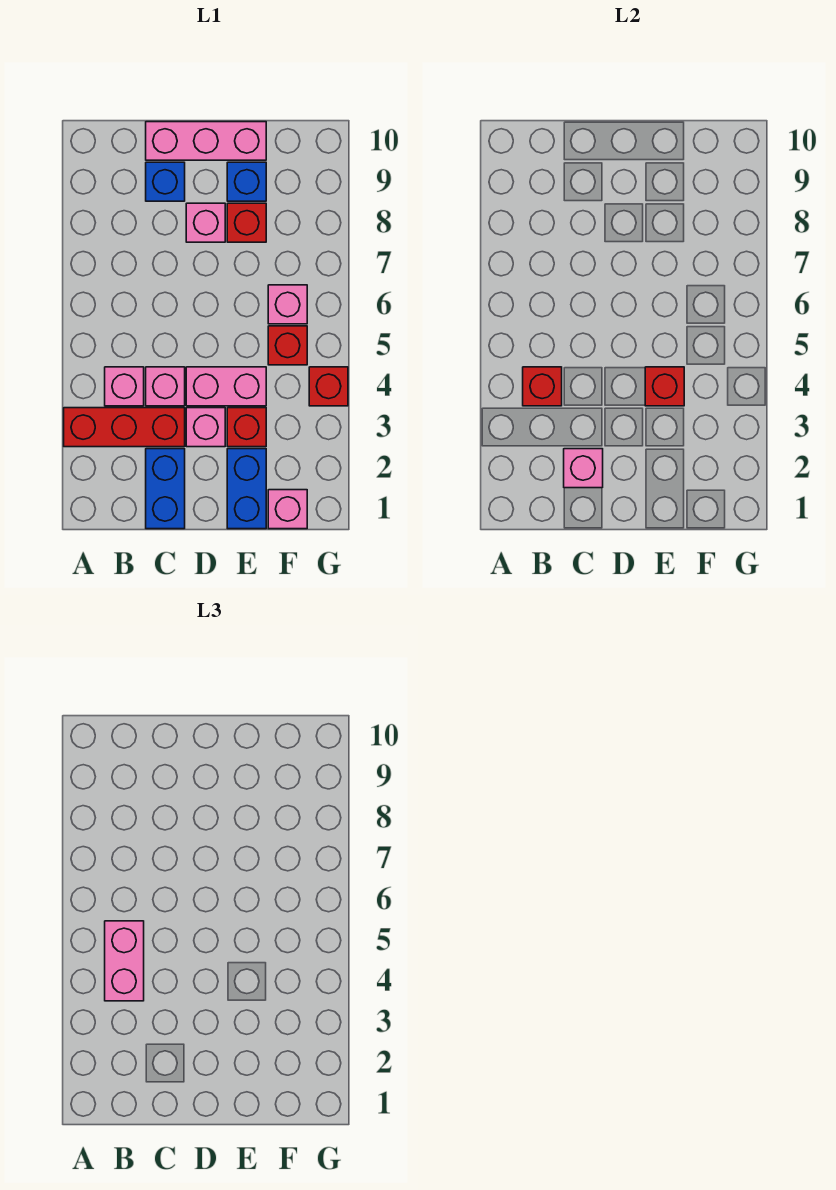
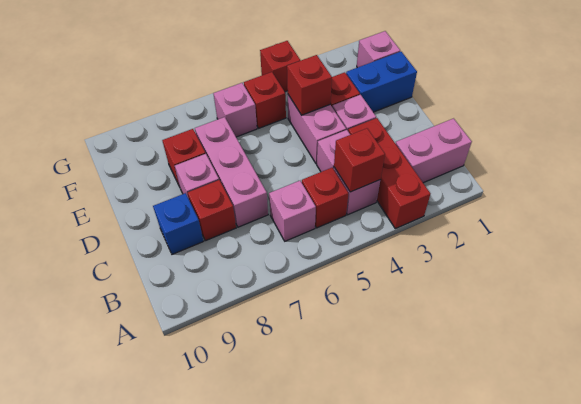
pink 1x2 brick [105,921,144,1001] -> pink 1x2 brick moved to [396,118,472,183]
none -> red 1x1 brick [302,168,348,228]
blue 1x2 brick [146,449,185,529] -> none
pink 1x1 brick [564,449,603,488] -> pink 1x1 brick moved to [269,181,316,241]
none -> red 1x1 brick [188,180,236,241]
pink 1x3 brick [146,122,266,160] -> pink 1x3 brick moved to [195,117,268,227]
blue 1x1 brick [227,162,266,201] -> none

